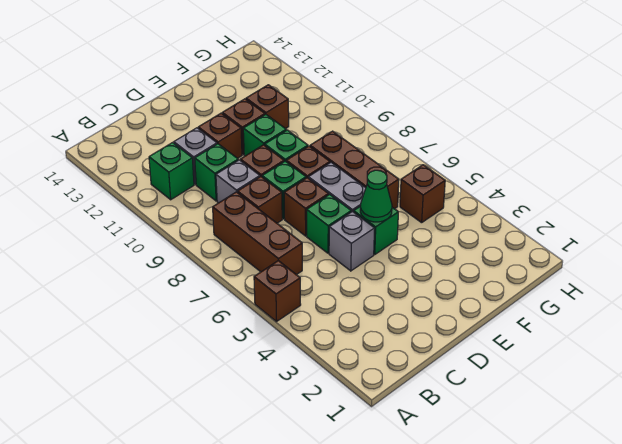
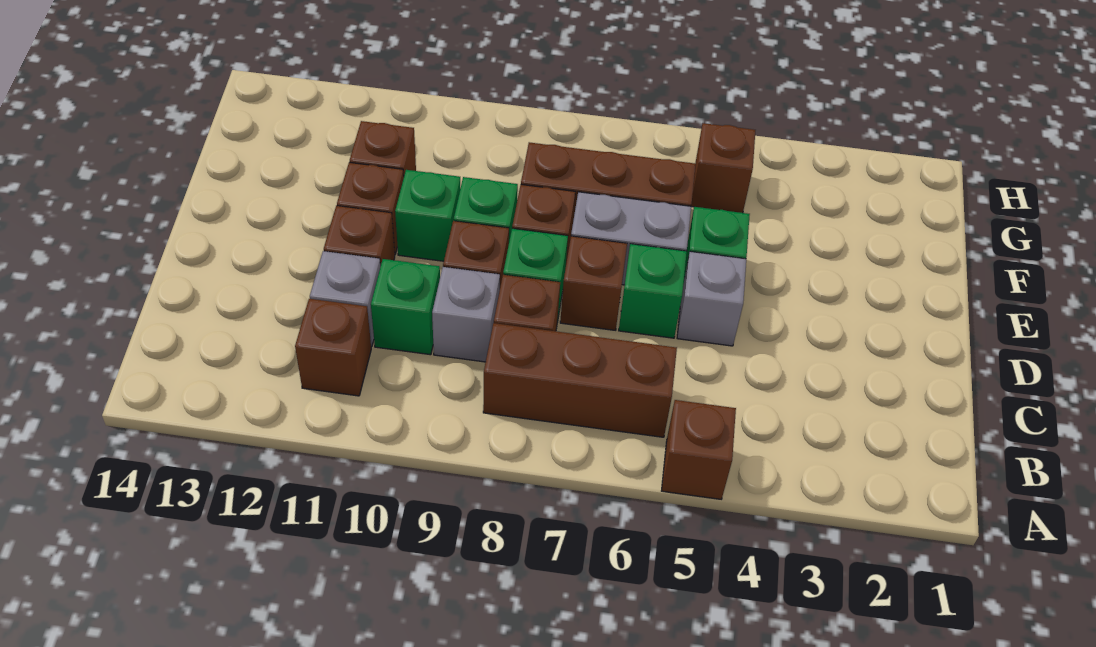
green 1x1 brick [149,143,194,200] -> brown 1x1 brick [295,299,371,396]
green 1x1 cone [360,170,392,222] -> none

